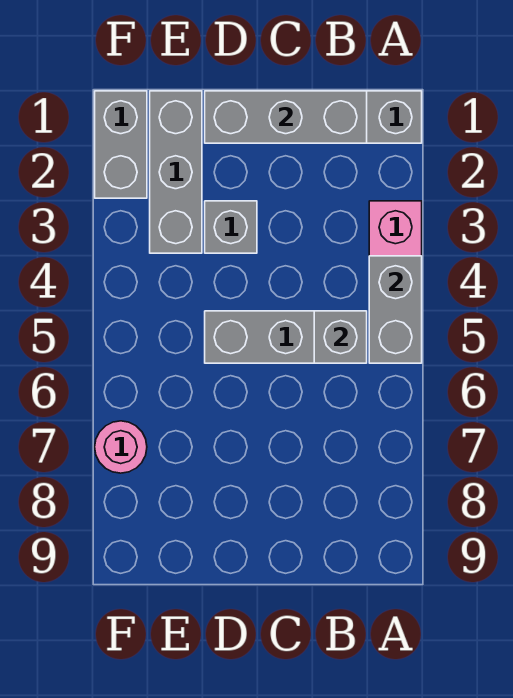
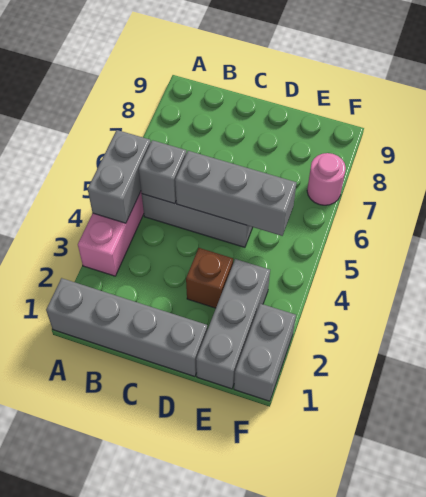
grey 1x3 brick [205,91,367,143] -> grey 1x3 brick moved to [175,151,297,236]
grey 1x1 brick [205,201,257,253] -> brown 1x1 brick [186,248,233,308]

